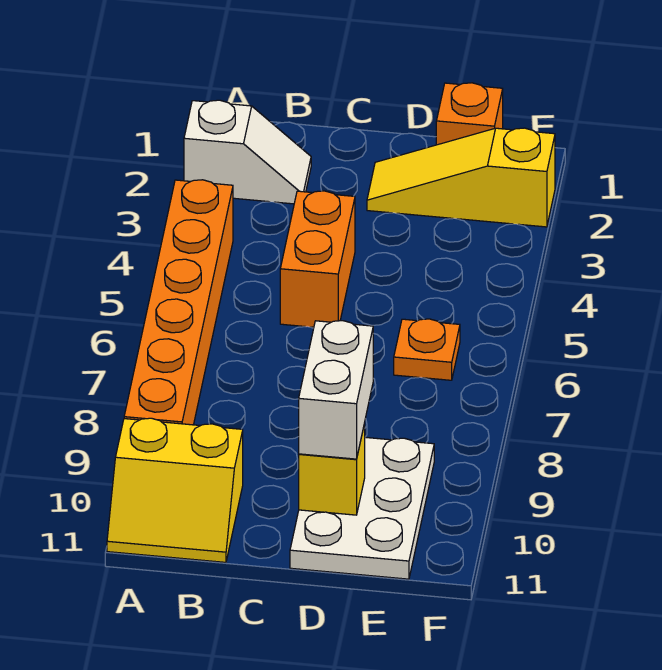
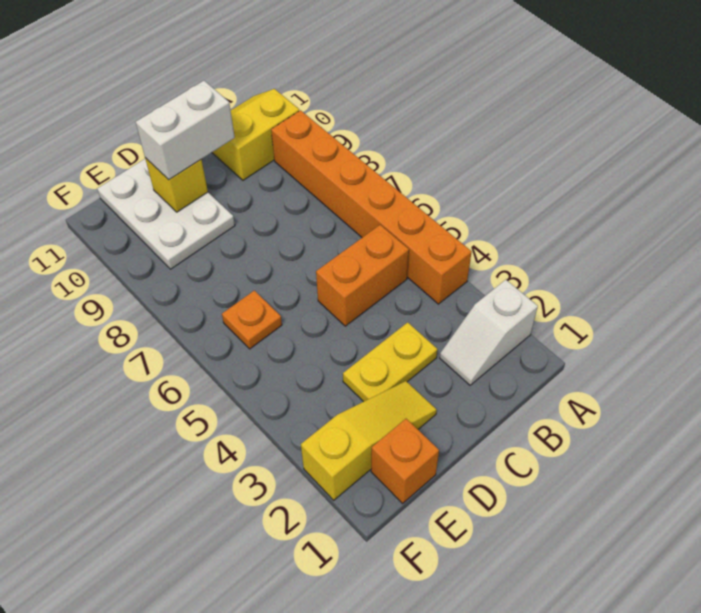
none -> yellow 1x2 plate [343,322,438,402]
orange 1x2 brick [280,191,355,327] -> orange 1x2 brick turned to [316,225,409,326]
white 1x2 brick [299,321,373,459] -> white 1x2 brick turned to [136,81,235,180]

